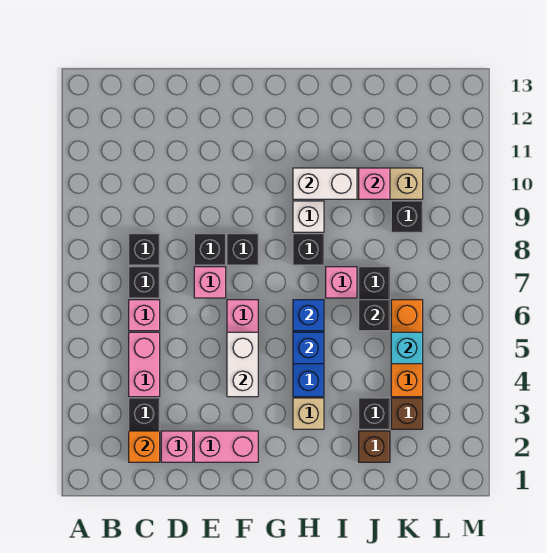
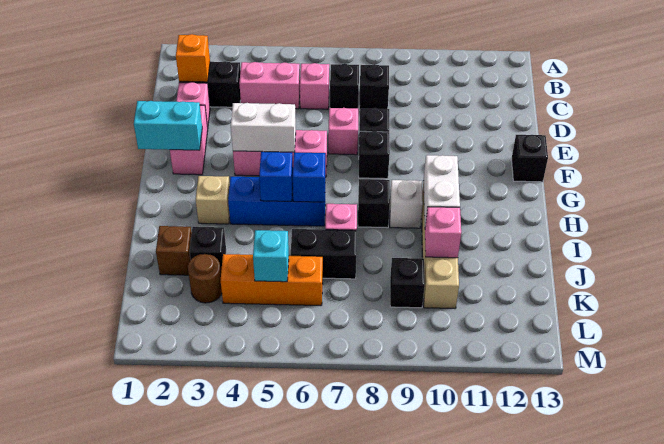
none -> cyan 1x2 brick [134,101,202,150]
black 1x1 brick [359,300,390,331] -> black 1x1 brick moved to [512,135,548,182]
brown 1x1 brick [391,398,423,429] -> brown 1x1 round brick [188,254,222,303]

